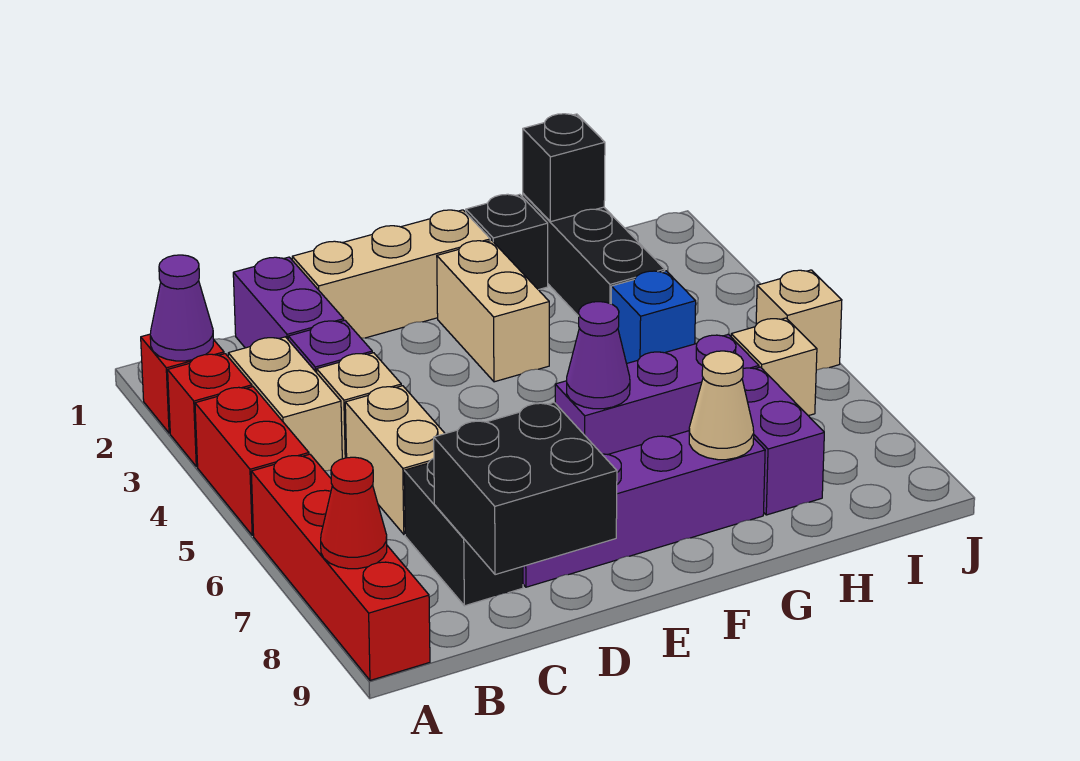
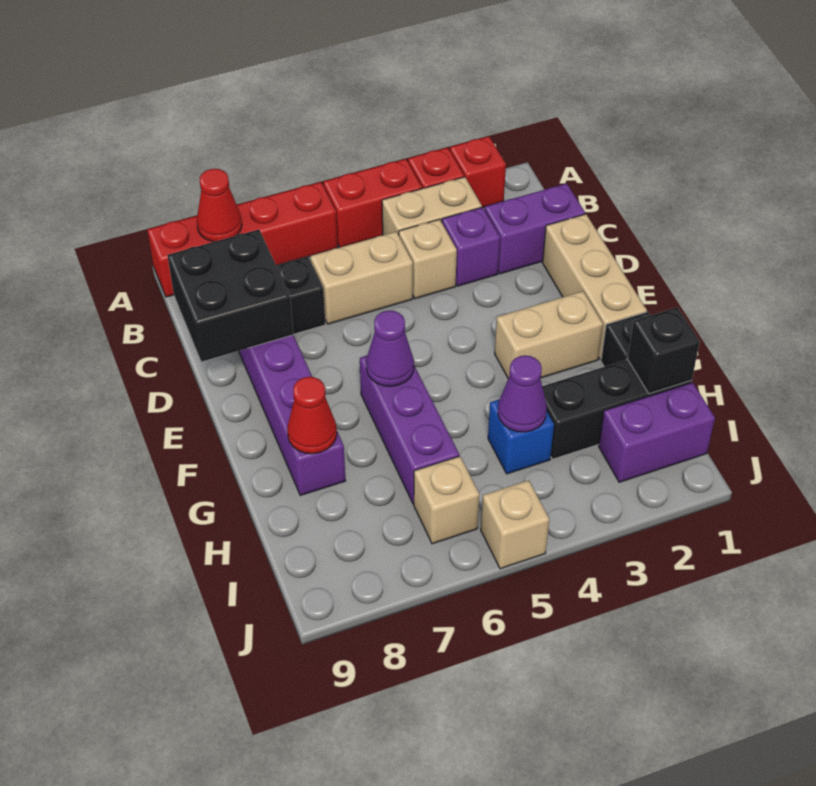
purple 1x1 cone [150,255,214,361] -> purple 1x1 cone moved to [498,355,547,432]
tan 1x1 cone [689,351,754,460] -> red 1x1 cone [287,377,337,454]
purple 1x2 brick [742,367,824,515] -> purple 1x2 brick moved to [599,382,715,482]

